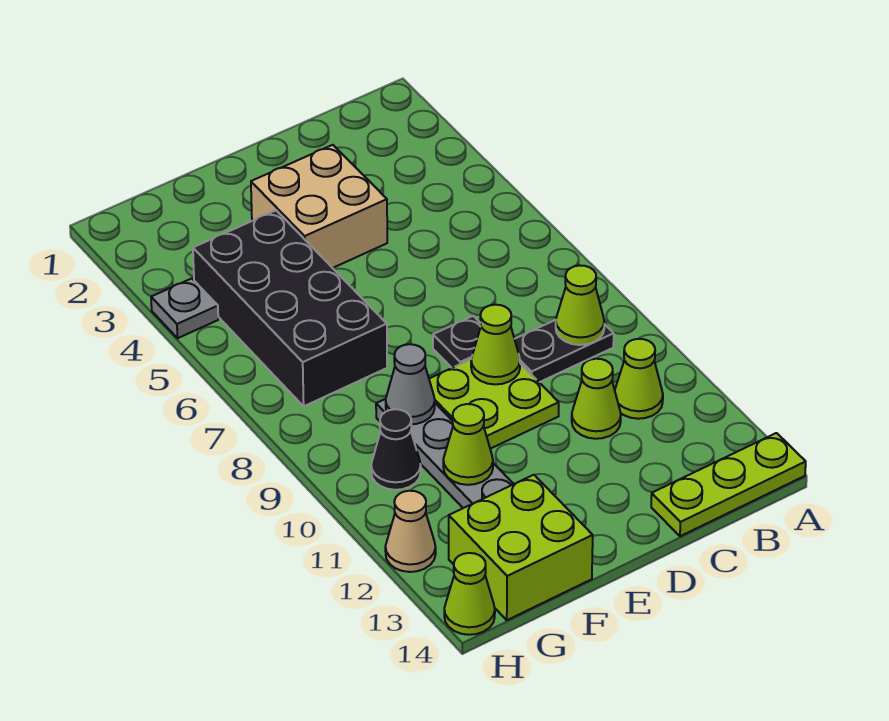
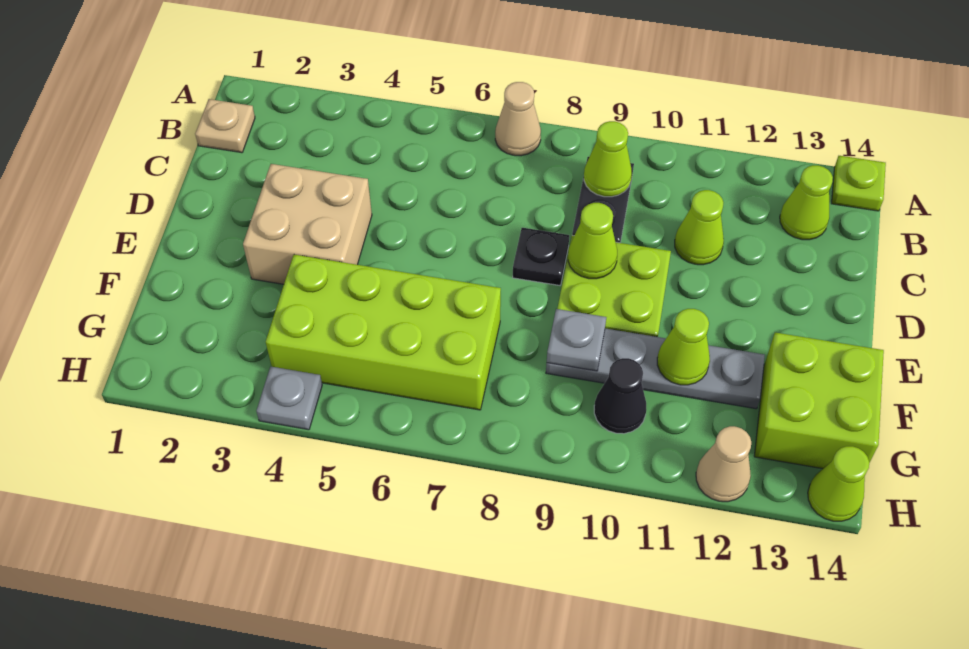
none -> tan 1x1 cone [495,82,541,156]
lime 1x3 plate [651,433,806,536] -> lime 1x1 plate [831,156,886,211]
none -> tan 1x1 plate [195,99,255,153]
lime 1x1 cone [615,339,663,419] -> lime 1x1 cone moved to [780,165,833,240]
black 2x4 brick [193,211,387,406] -> lime 2x4 brick [266,255,501,410]
grey 1x1 cone [386,344,435,424] -> grey 1x1 plate [547,309,606,371]

